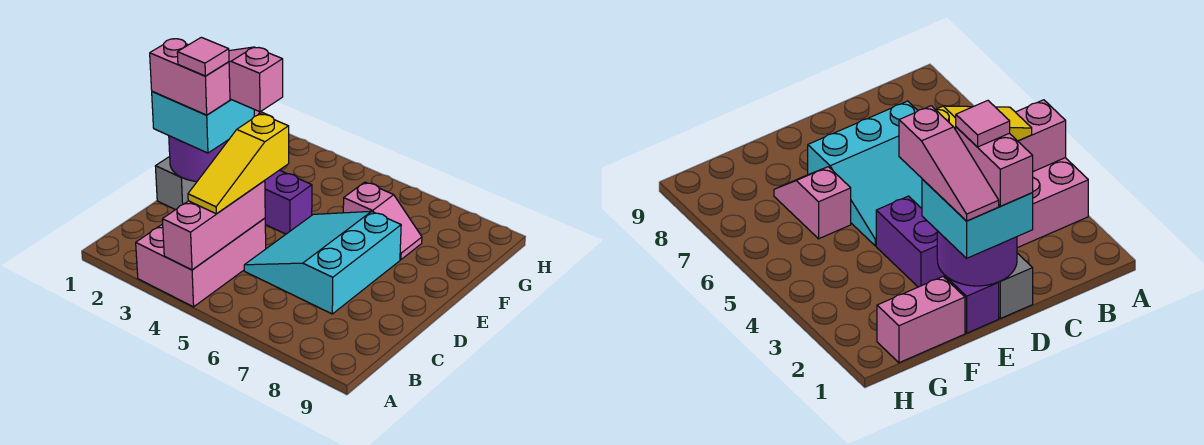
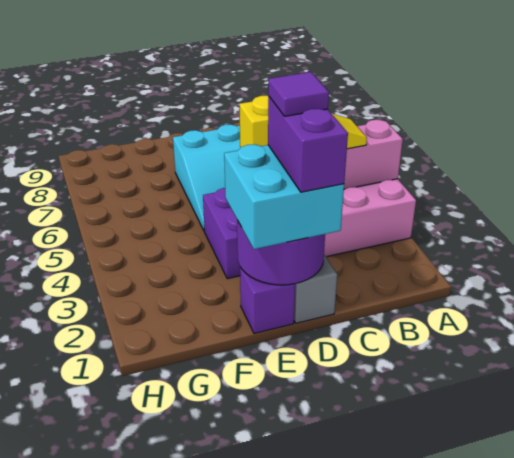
pink 1x2 brick [150,39,230,115] -> purple 1x2 brick [268,96,348,192]
pink 1x1 tile [177,37,229,76] -> purple 1x1 tile [268,72,329,116]
pink 1x3 slope [229,47,283,112] -> none
pink 1x2 brick [877,277,965,363] -> none
pink 1x2 slope [343,182,422,260] -> none

